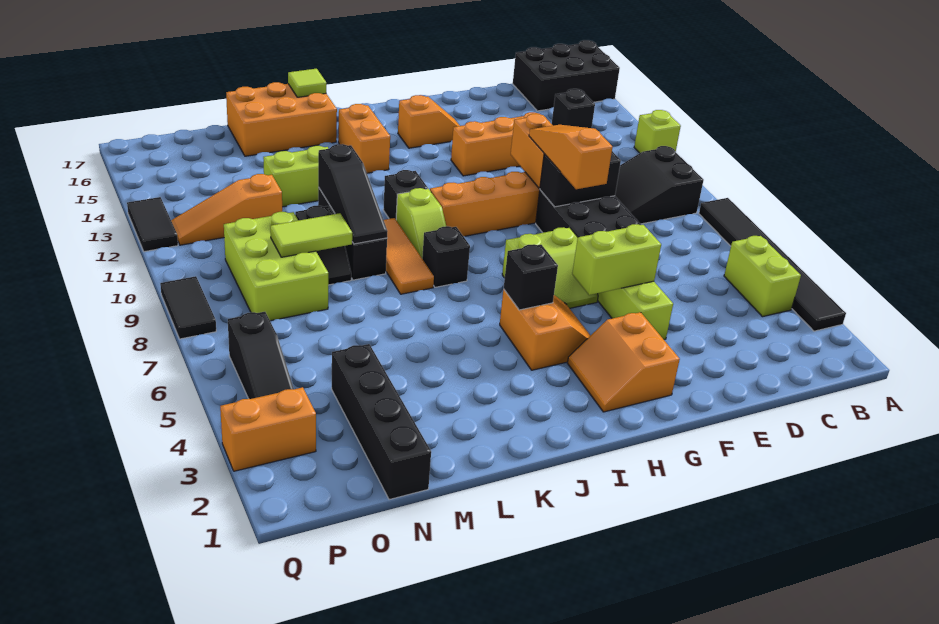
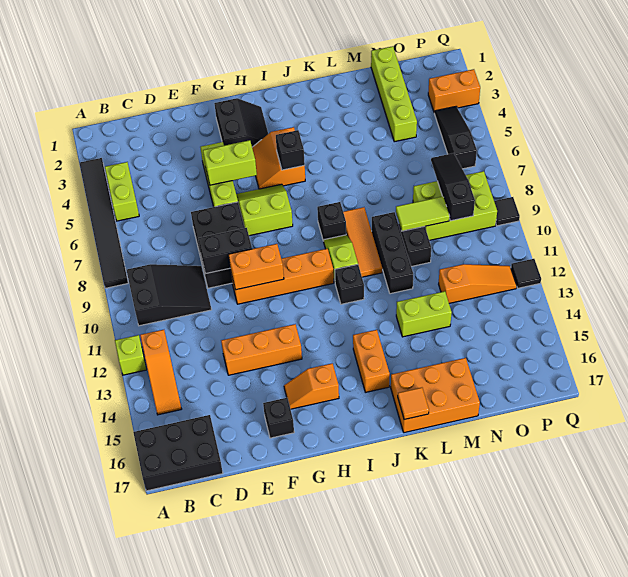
black 1x1 brick [552,89,595,128] -> black 1x1 brick moved to [263,398,294,438]
orange 1x3 slope [529,125,613,189] -> orange 1x3 slope moved to [140,330,181,415]
orange 1x2 brick [511,114,553,189] -> orange 1x2 brick turned to [228,244,284,290]
orange 2x2 slope [567,312,680,412] -> black 2x2 slope [214,98,268,147]
lime 1x1 tile [288,69,326,97] -> orange 1x1 tile [398,388,429,419]
black 1x3 slope [318,144,388,244] -> black 1x3 slope moved to [431,153,475,221]
black 1x4 brick [332,344,431,500] -> lime 1x4 brick [371,46,417,142]
lime 2x3 brick [224,212,328,321] -> lime 2x3 brick turned to [413,171,497,240]
black 1x2 tile [160,276,216,339] -> black 1x1 tile [494,197,520,226]
black 1x2 tile [127,197,178,252] -> black 1x1 tile [511,259,541,288]

